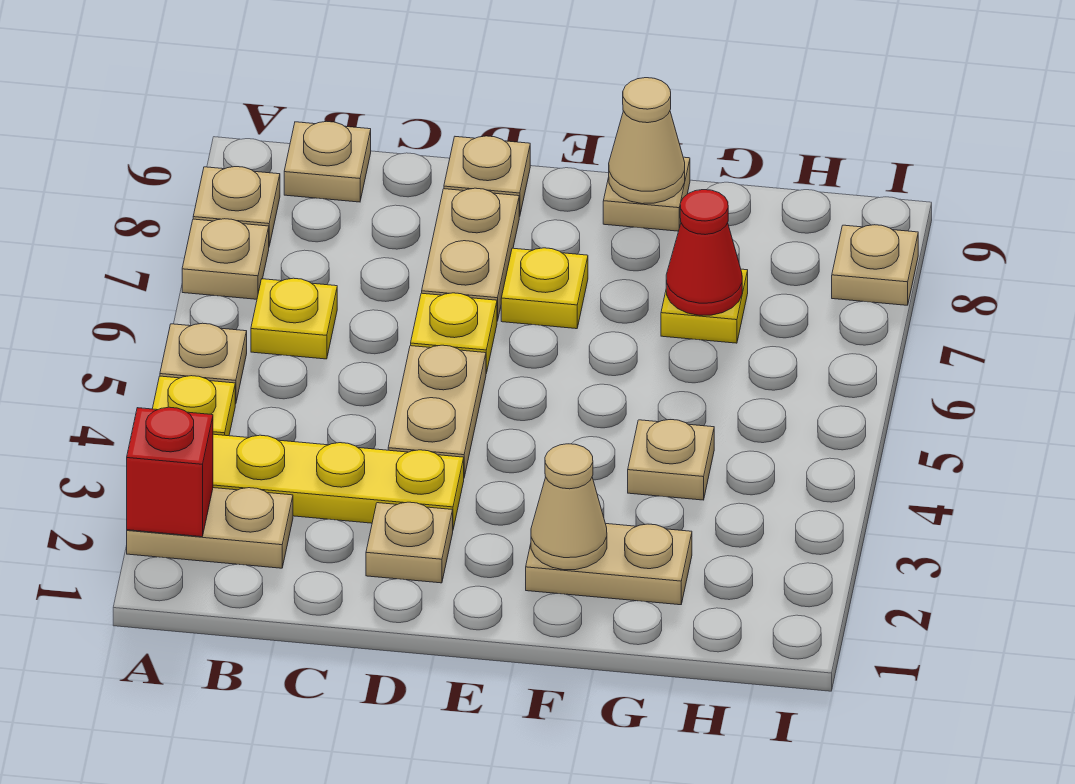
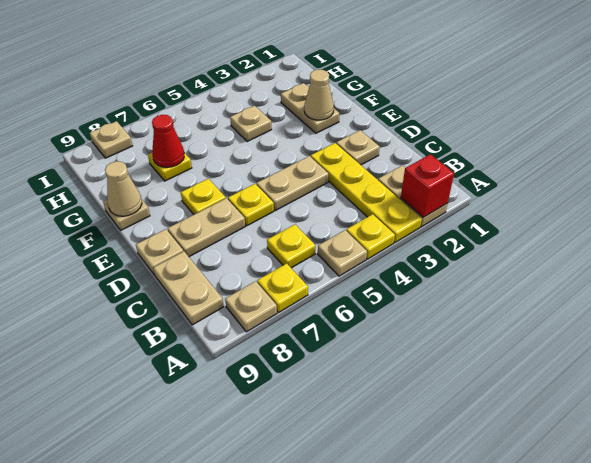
tan 1x1 plate [182,219,269,299] -> yellow 1x1 plate [257,263,308,312]
tan 1x1 plate [284,121,371,202] -> tan 1x2 plate [153,251,224,325]

